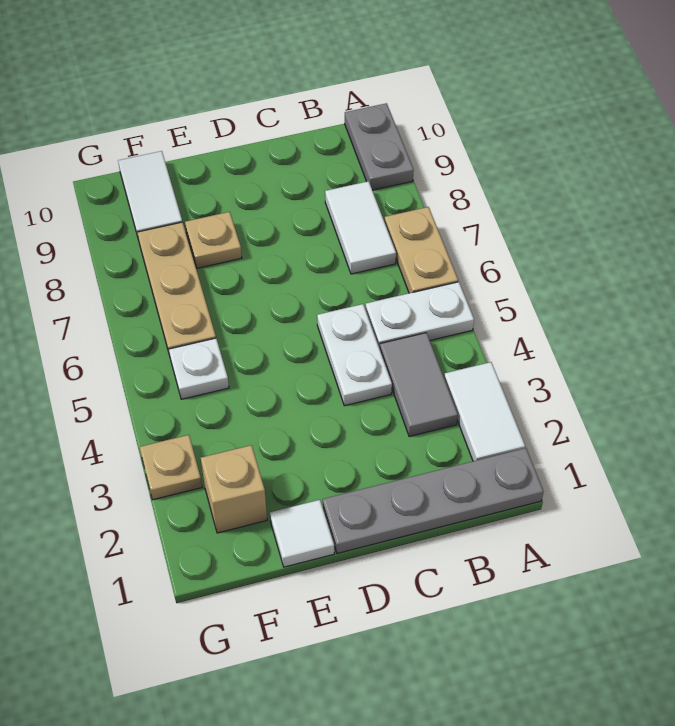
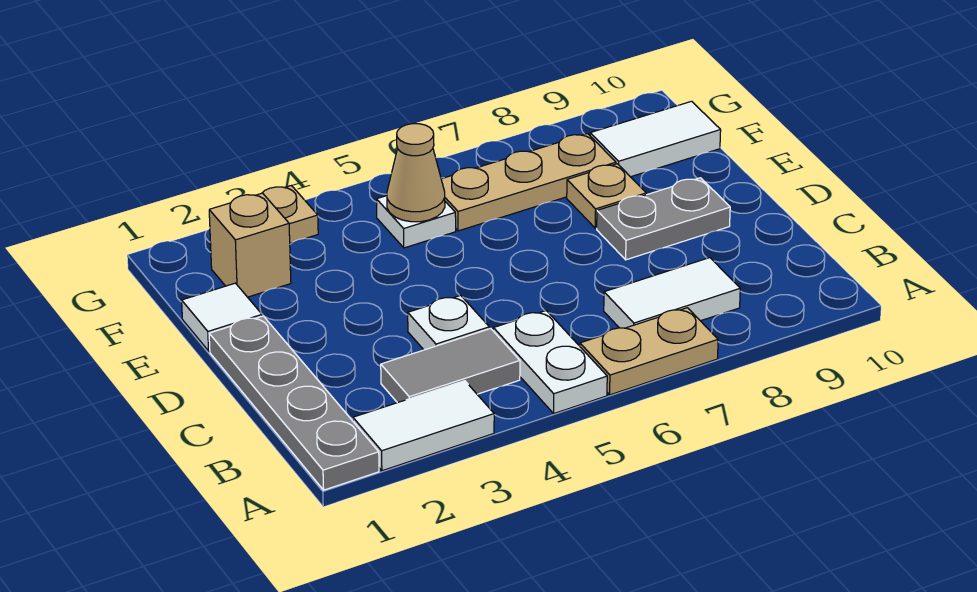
grey 1x2 plate [345,103,414,190] -> grey 1x2 plate moved to [597,178,730,260]
white 1x2 plate [317,304,392,406] -> white 1x1 plate [408,295,489,350]
none -> tan 1x1 cone [387,124,445,222]

